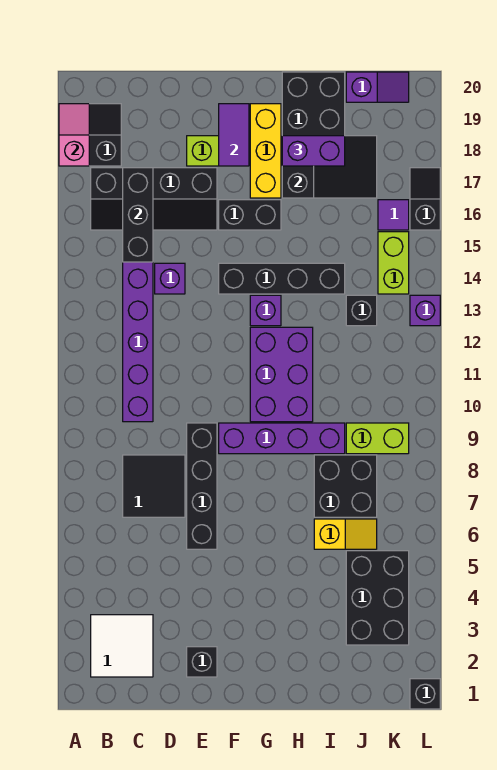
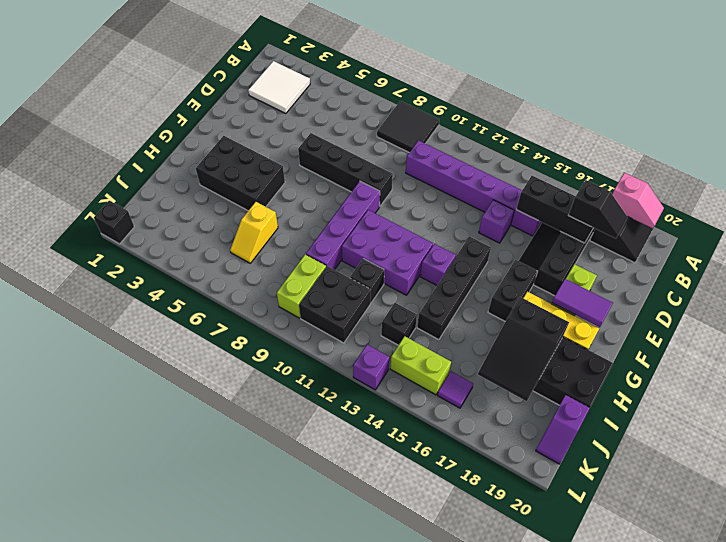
black 2x2 tile [123,455,185,517] -> black 2x2 tile moved to [377,101,439,152]
black 1x1 brick [187,647,217,677] -> black 1x1 brick moved to [350,259,384,303]
purple 1x2 brick [282,136,345,166] -> none
black 2x2 brick [314,455,377,517] -> black 2x2 brick moved to [299,266,371,343]
black 2x3 brick [346,551,409,645] -> black 2x3 brick moved to [196,136,285,211]
black 1x2 slope [410,168,440,230] -> black 1x2 slope moved to [568,180,628,238]

